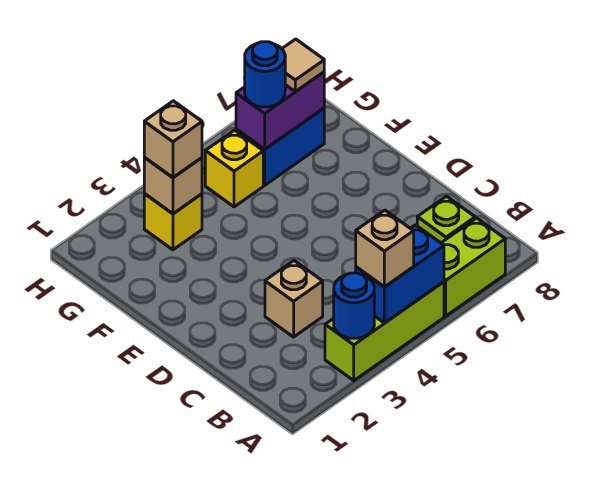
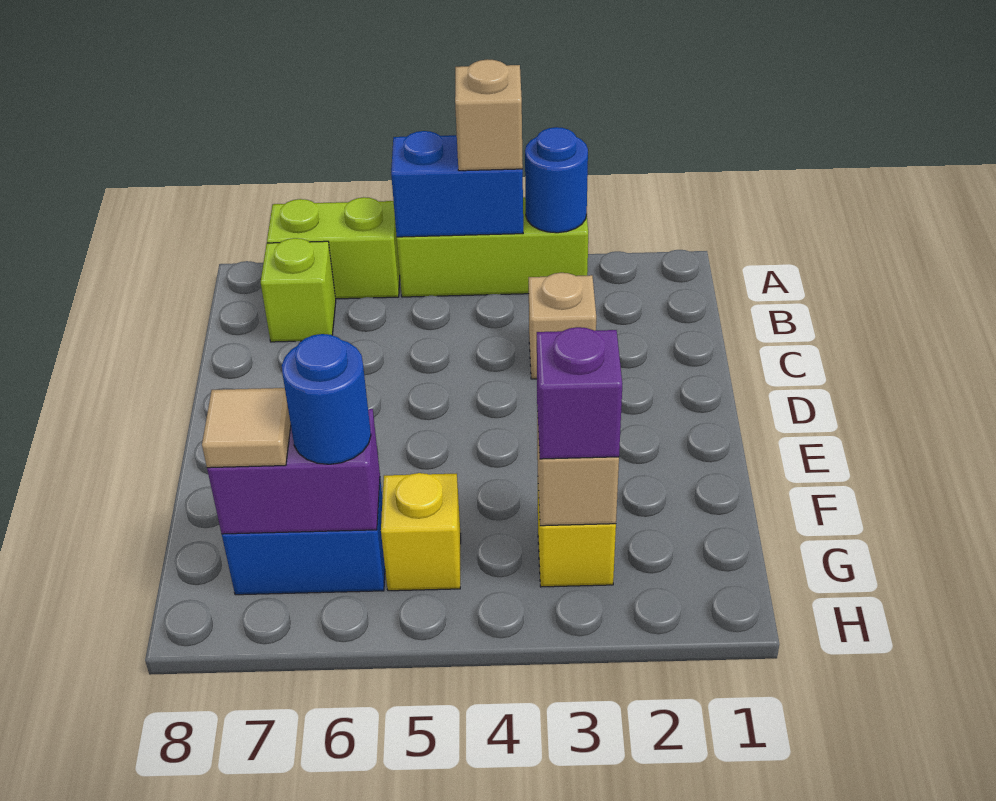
tan 1x1 brick [144,101,202,177] -> purple 1x1 brick [537,327,622,459]

